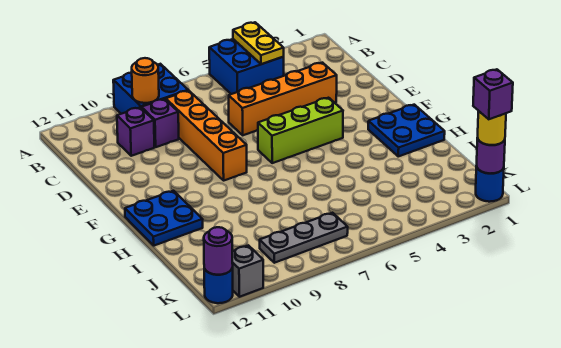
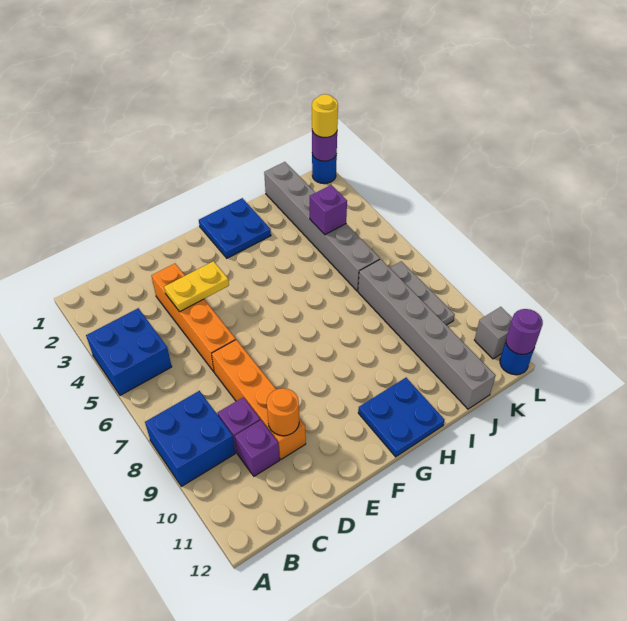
yellow 1x2 plate [233,22,284,64] -> yellow 1x2 plate moved to [164,261,229,312]
orange 1x1 round brick [132,58,159,103] -> orange 1x1 round brick moved to [267,388,299,436]
orange 1x4 brick [166,90,247,180] -> orange 1x4 brick turned to [212,340,306,459]
lime 1x3 brick [258,98,343,163] -> none
none -> grey 1x6 brick [264,162,380,291]
none -> grey 1x6 brick [358,259,496,409]
purple 1x1 brick [473,69,513,119] -> purple 1x1 brick moved to [310,185,347,235]

